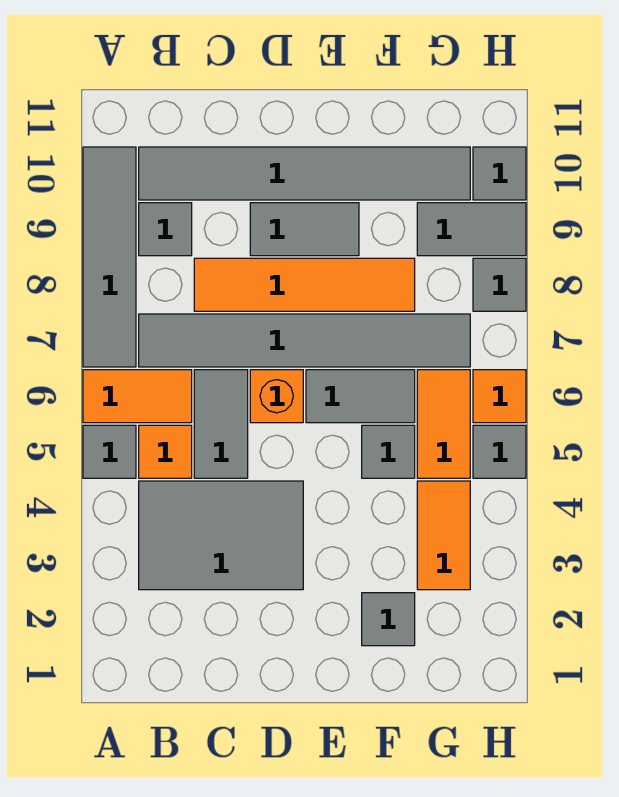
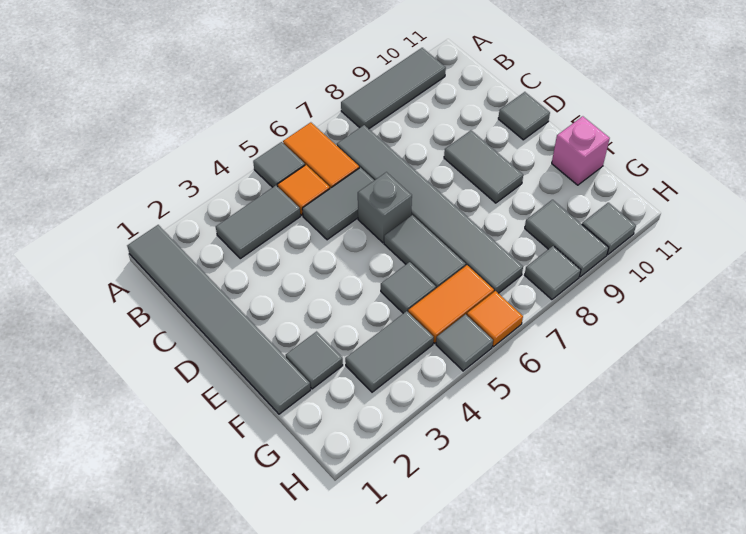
grey 1x4 tile [83,147,136,367] -> grey 1x3 tile [341,48,446,129]
grey 2x3 tile [139,481,303,590] -> grey 1x2 tile [216,186,300,259]
grey 1x1 tile [139,203,192,256] -> grey 1x1 tile moved to [498,92,550,140]
grey 1x6 tile [139,147,470,200] -> grey 1x6 tile moved to [127,225,310,414]
orange 1x4 tile [194,258,415,311] -> none
orange 1x1 brick [250,370,303,423] -> grey 1x1 brick [358,172,412,243]
none -> pink 1x1 brick [552,116,610,185]
orange 1x2 tile [417,481,470,590] -> grey 1x2 tile [345,311,434,392]

